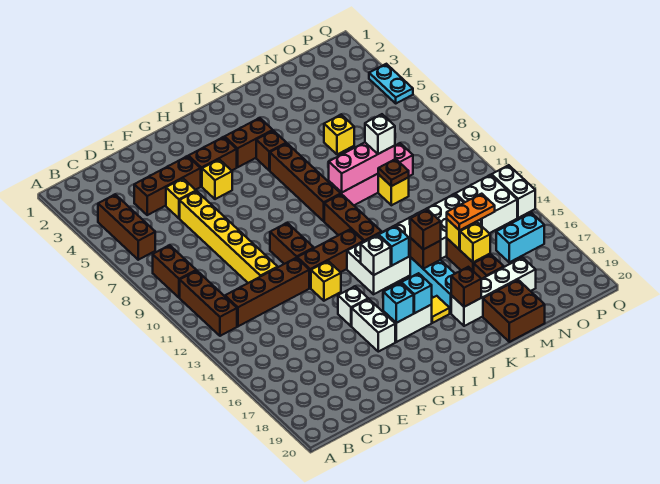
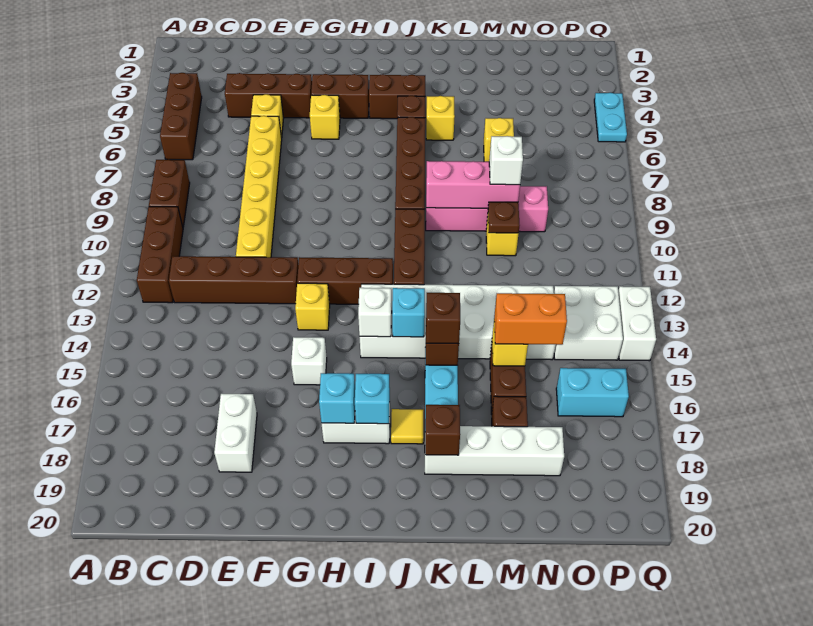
brown 1x2 brick [270,223,314,264] -> none
white 1x2 brick [352,299,395,352] -> white 1x2 brick moved to [214,394,257,472]
brown 2x2 brick [483,280,545,342] -> none
orange 1x2 plate [447,194,495,230] -> orange 1x2 brick [494,293,567,345]
yellow 1x1 brick [460,222,490,262] -> yellow 1x1 brick moved to [426,96,455,140]

